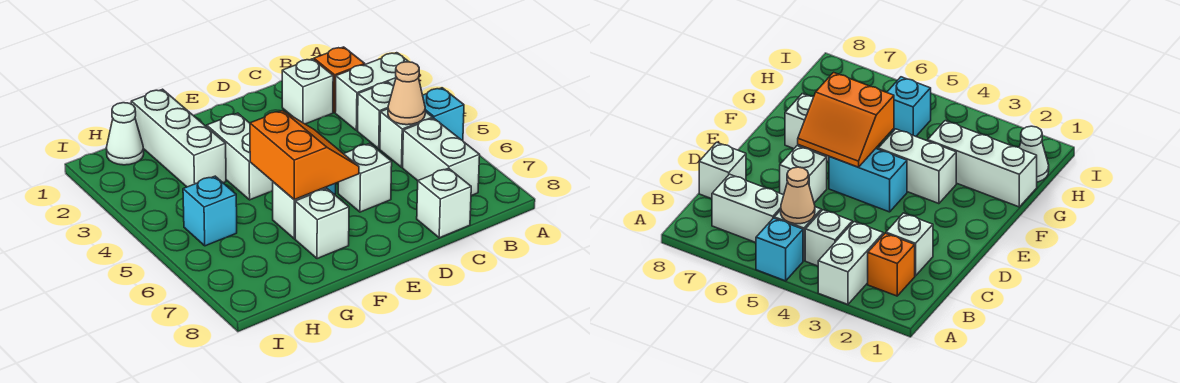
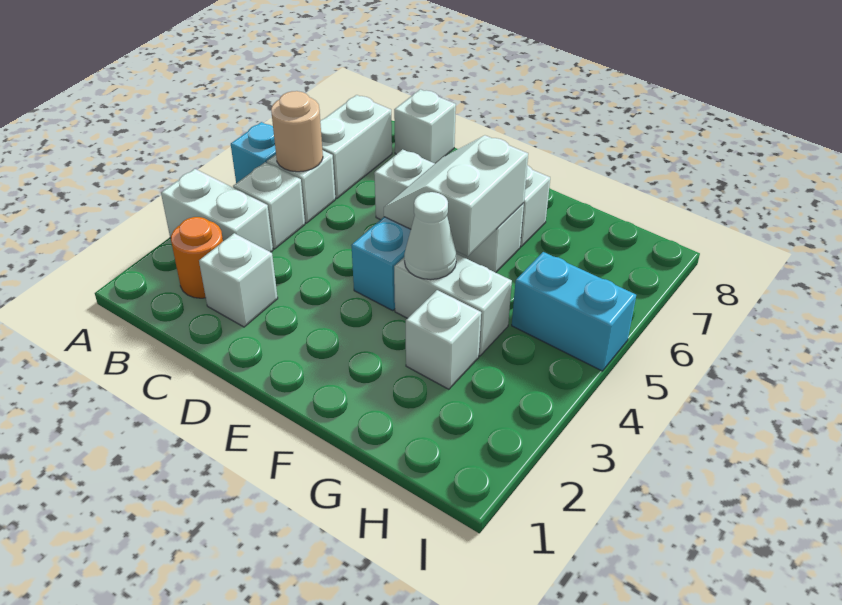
orange 1x1 brick [314,47,365,113] -> orange 1x1 round brick [171,217,223,298]
tan 1x1 cone [388,62,425,125] -> tan 1x1 round brick [271,91,323,172]
orange 2x2 slope [250,111,359,199] -> white 2x2 slope [384,135,528,256]
white 1x2 brick [207,113,273,200] -> white 1x2 brick turned to [394,254,512,356]
white 1x3 brick [131,89,226,187] -> white 1x1 brick [406,290,481,389]
white 1x1 cone [106,103,144,165] -> white 1x1 cone moved to [404,192,456,280]
cyan 1x1 brick [183,176,237,246] -> cyan 1x2 brick [512,252,636,371]

